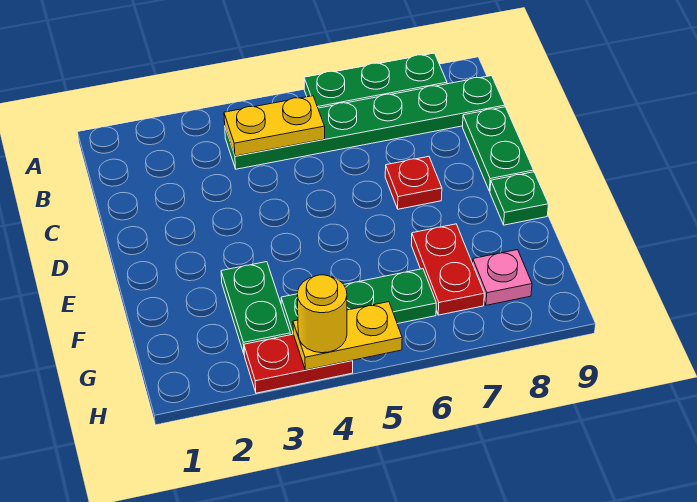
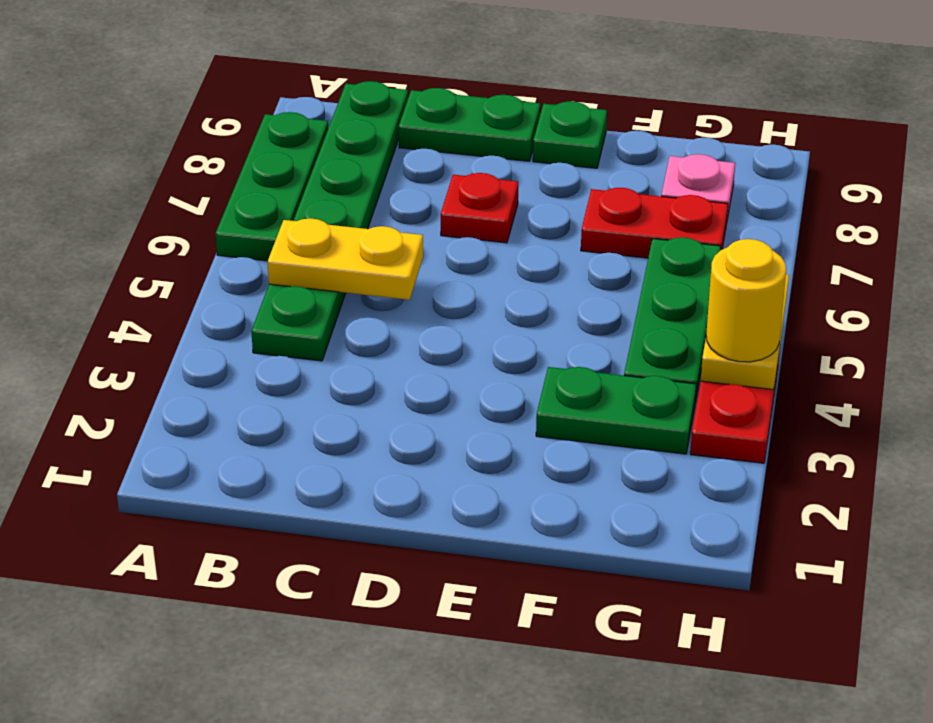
yellow 1x2 plate [224,96,325,156] -> yellow 1x2 plate turned to [268,218,423,300]

